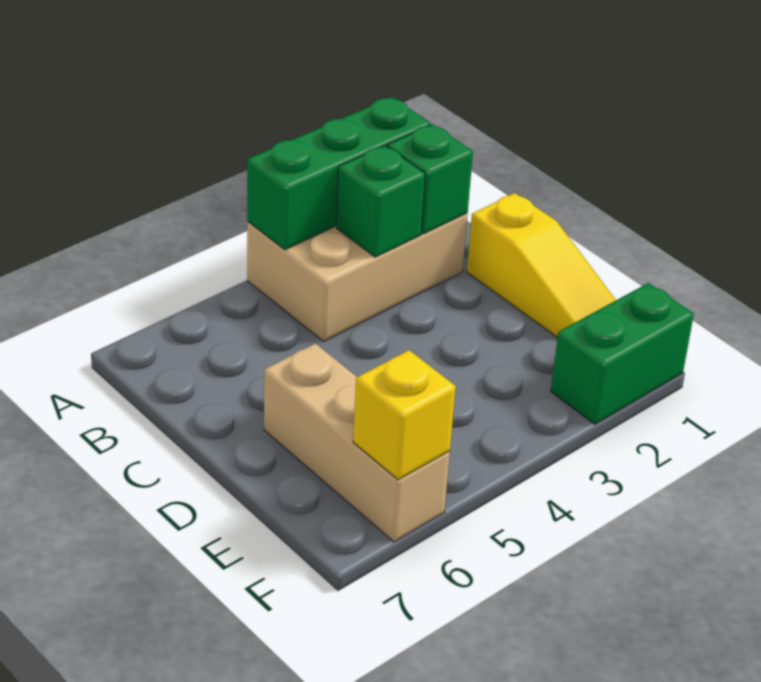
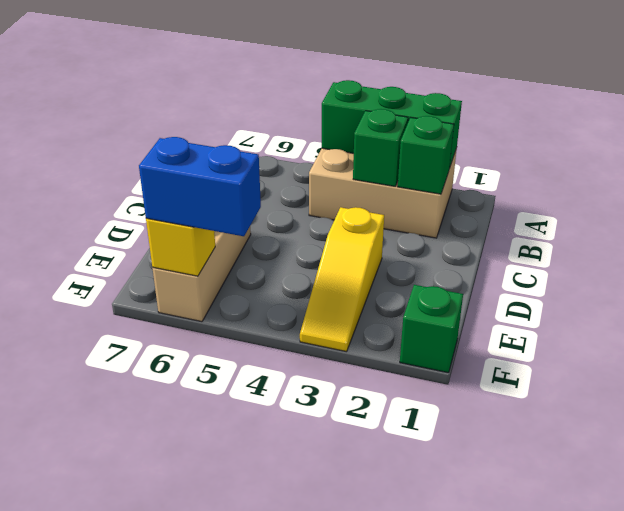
yellow 1x3 slope [467,193,616,338] -> yellow 1x3 slope moved to [300,207,384,352]
green 1x2 brick [551,283,694,424] -> green 1x1 brick [400,285,463,373]
none -> blue 1x2 brick [139,137,261,236]

